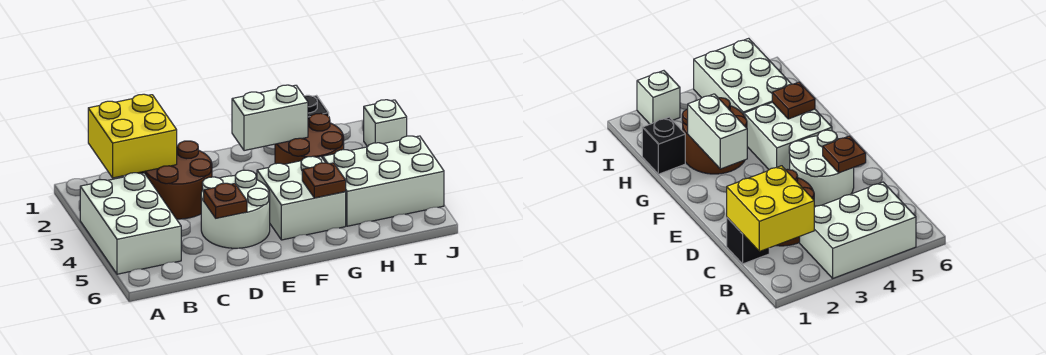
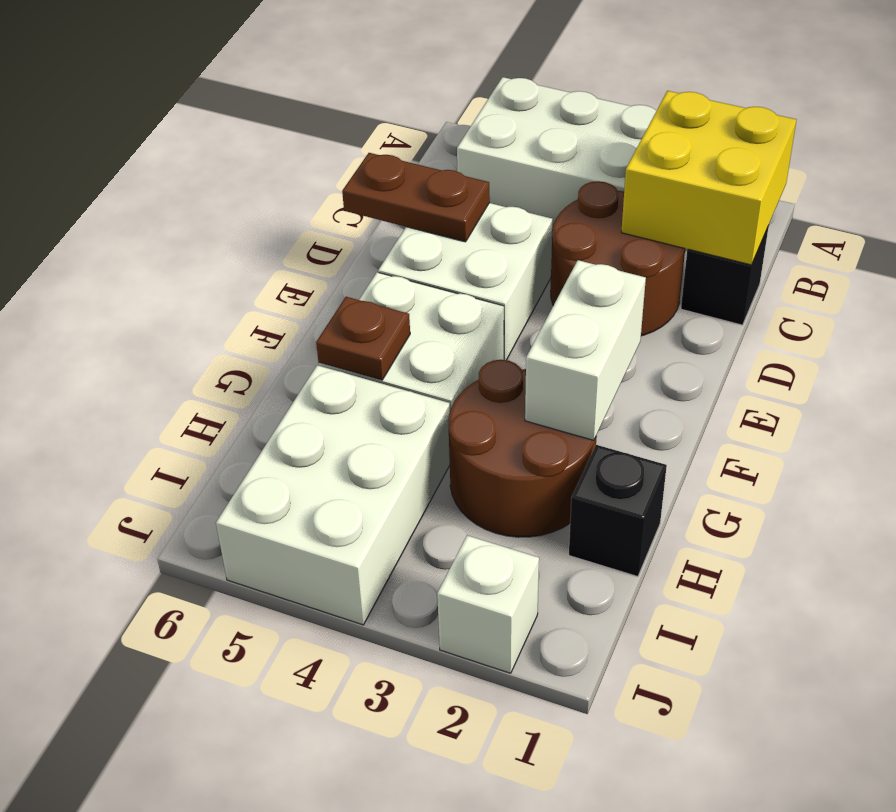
white 2x2 round brick [201,170,270,248] -> white 2x2 brick [378,203,553,360]
brown 1x1 plate [204,183,247,218] -> brown 1x2 plate [342,153,490,242]

